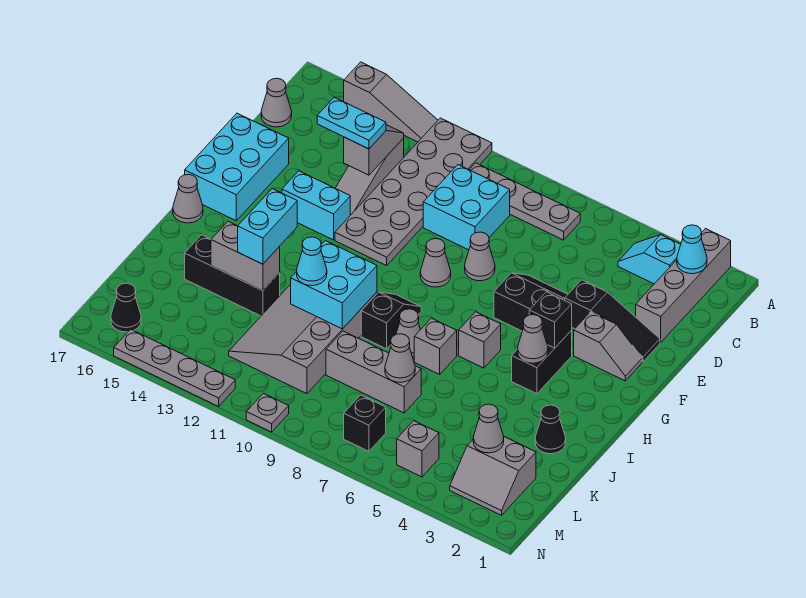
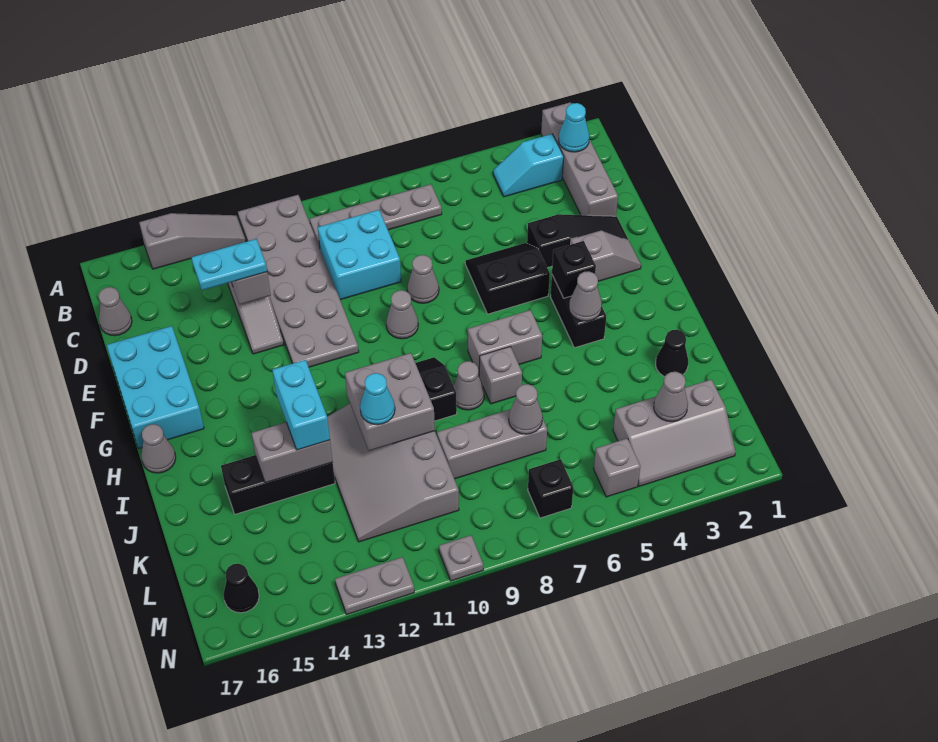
cyan 1x2 brick [282,171,350,240] -> none
grey 1x1 brick [459,312,501,368] -> grey 1x2 brick [468,310,542,376]
cyan 2x2 brick [291,241,377,329] -> grey 2x2 brick [345,353,435,451]
grey 2x2 slope [450,437,536,515] -> grey 2x3 slope [613,379,736,486]
grey 1x4 plate [114,329,235,406] -> grey 1x2 plate [335,557,414,614]

